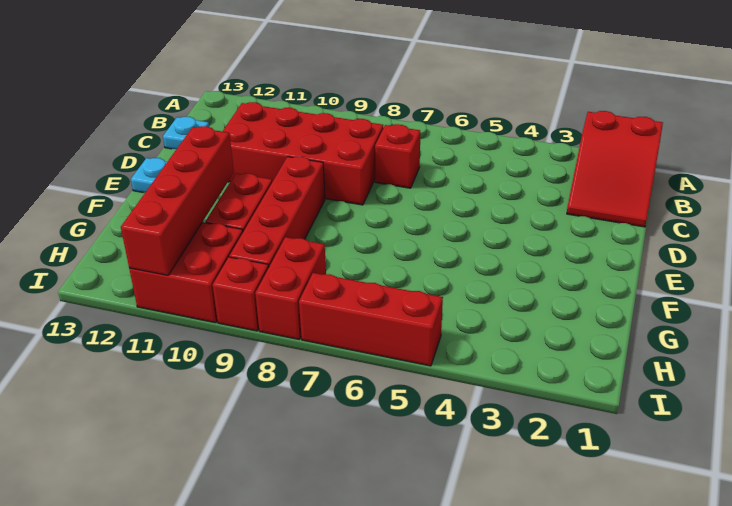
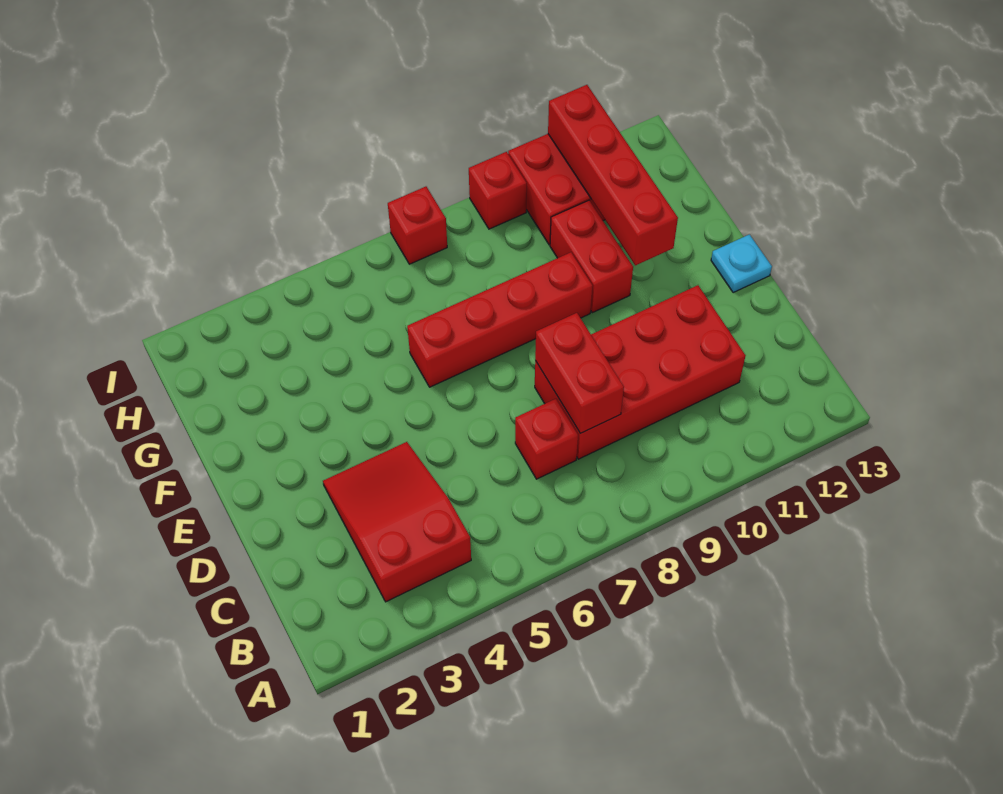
red 2x3 slope [567,111,663,227] -> red 2x3 slope moved to [323,442,471,602]
cyan 1x1 plate [163,117,209,149] -> none
red 1x4 brick [229,157,325,266] -> red 1x4 brick turned to [407,252,593,387]
red 1x2 brick [255,237,326,340] -> red 1x2 brick moved to [535,313,624,433]
red 1x3 brick [299,273,443,366] -> red 1x1 brick [388,187,447,264]

